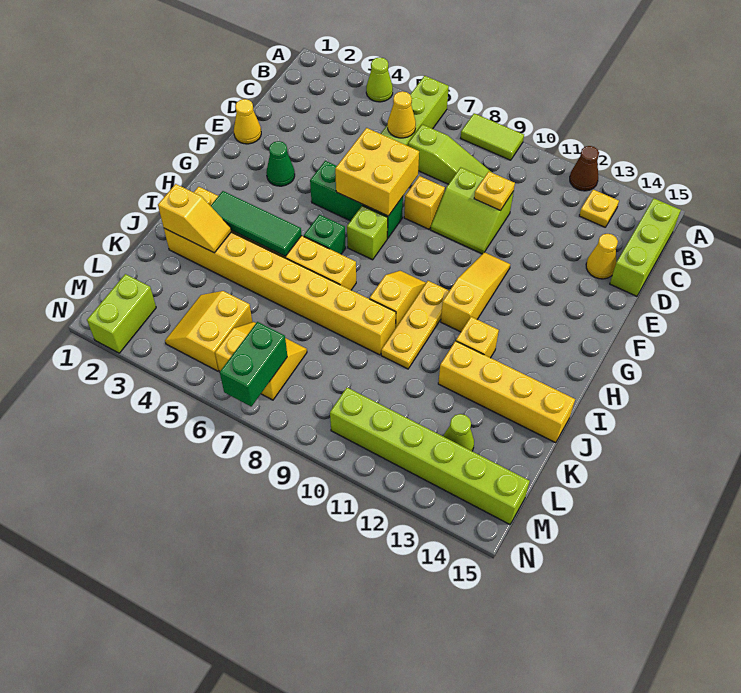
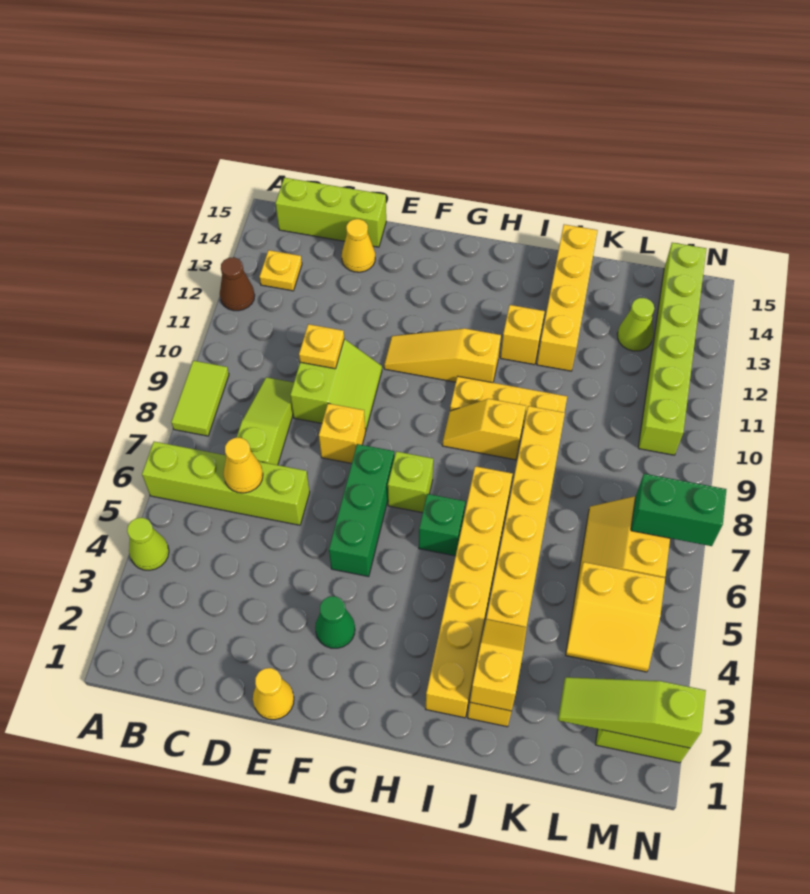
yellow 2x2 brick [335,128,419,216] -> none
green 1x3 tile [211,191,302,256] -> none
none -> lime 1x3 slope [558,677,706,748]

